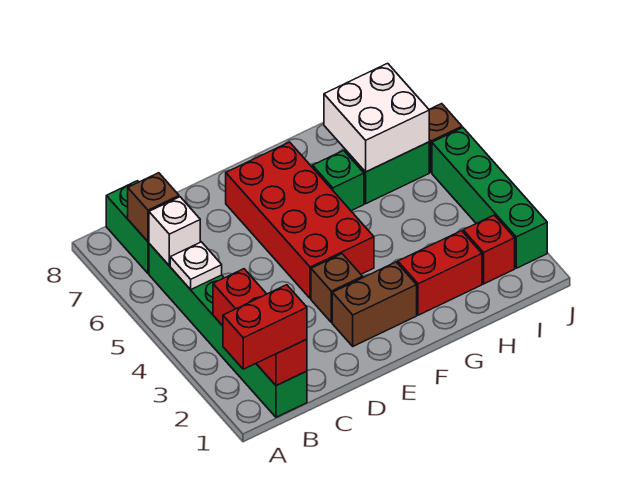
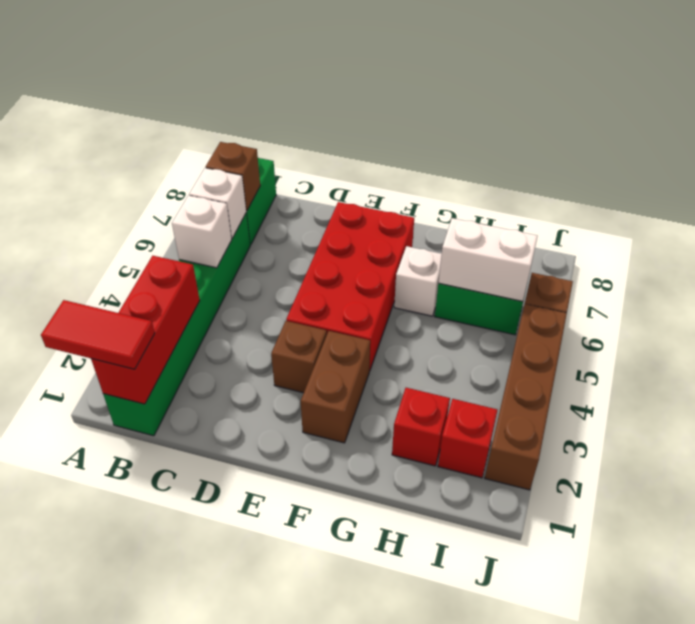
red 1x2 brick [223,285,307,369] -> red 1x2 tile [41,300,155,369]
white 1x1 plate [170,242,222,290] -> white 1x1 brick [172,195,232,268]
brown 1x2 brick [332,262,417,346] -> brown 1x2 brick turned to [301,331,370,443]
red 1x2 brick [398,231,482,315] -> red 1x1 brick [392,388,450,466]
green 1x1 brick [313,151,364,211] -> white 1x1 brick [394,246,442,316]
white 2x2 brick [324,63,429,172] -> white 1x2 brick [438,218,538,302]
green 1x4 brick [432,128,547,268] -> brown 1x4 brick [485,304,567,490]

